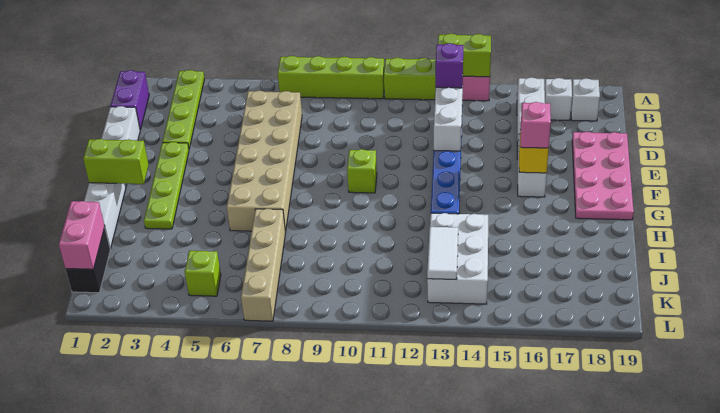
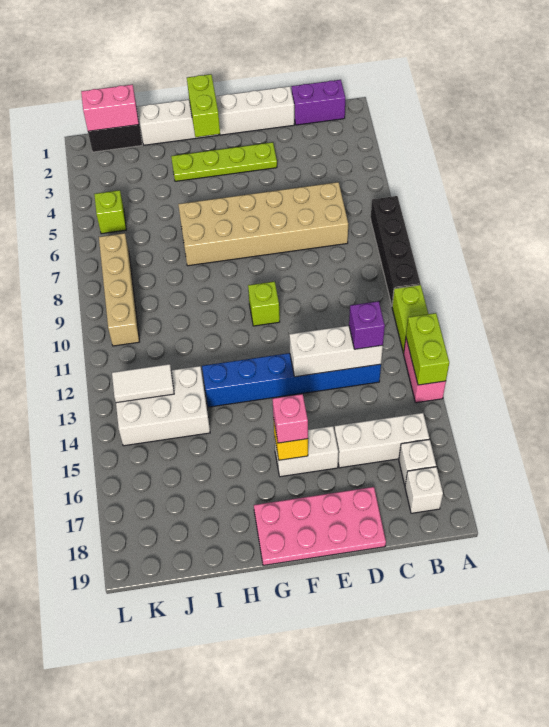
lime 1x4 plate [163,70,205,149] -> none
lime 1x4 brick [278,56,384,99] -> black 1x4 brick [371,196,420,305]
tan 1x4 brick [241,209,285,321] -> tan 1x4 brick turned to [99,233,139,346]

